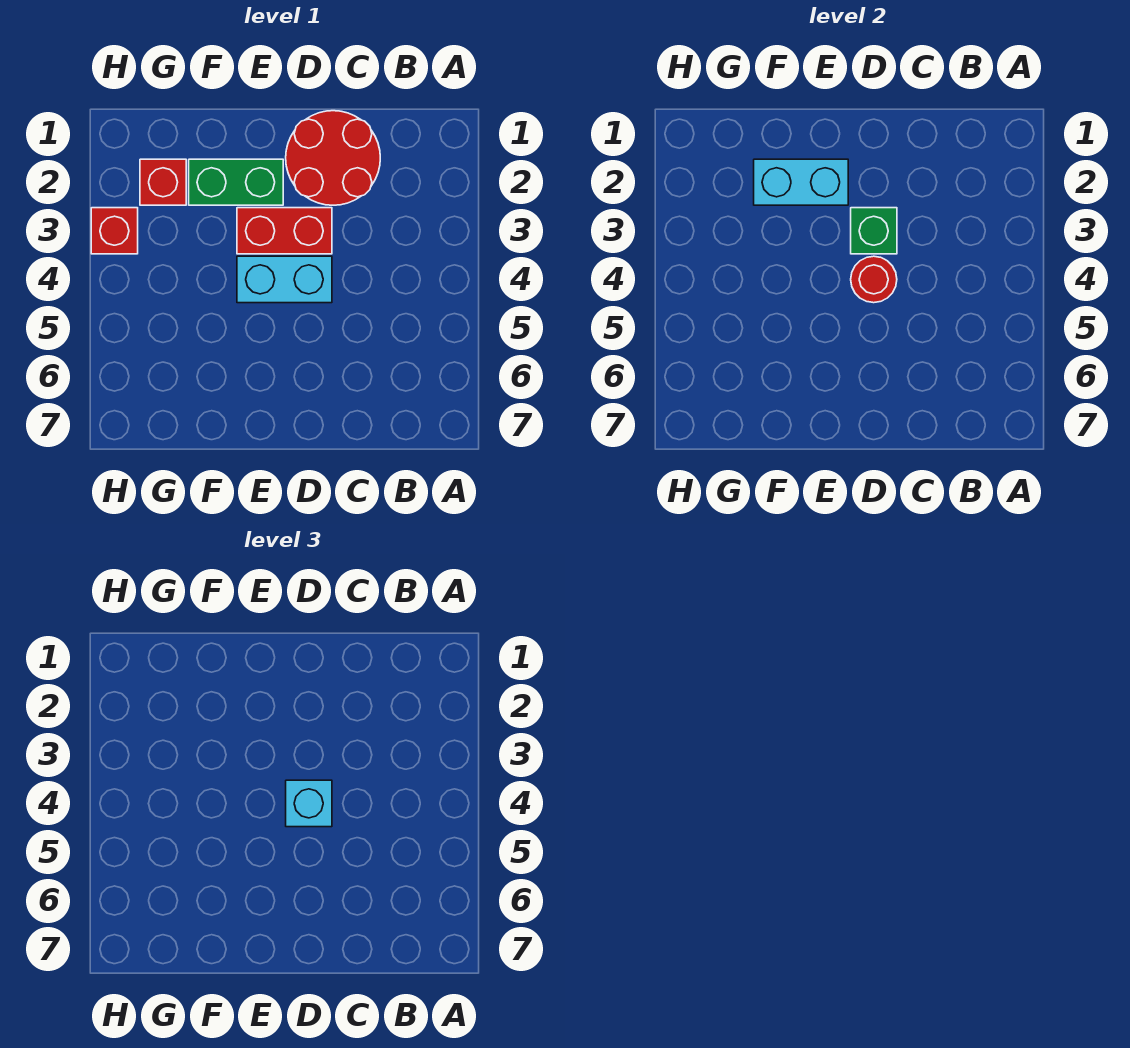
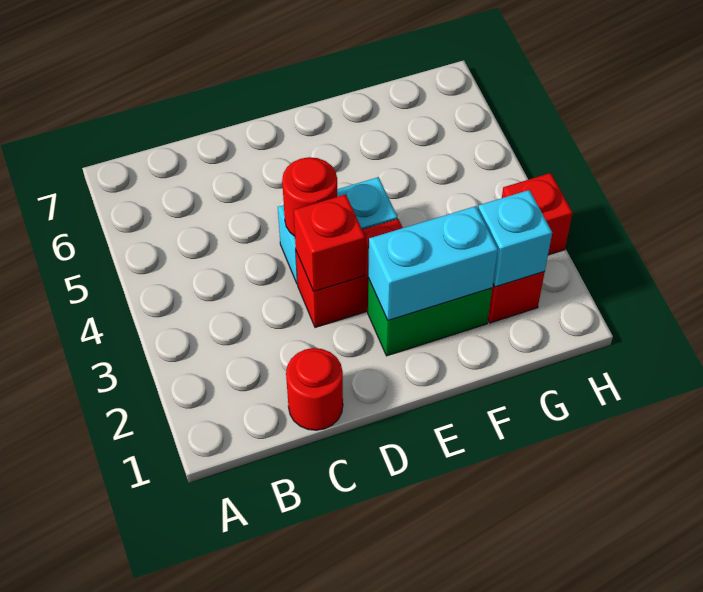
red 2x2 round brick [286,111,380,205] -> red 1x1 round brick [286,348,343,430]
green 1x1 brick [851,208,897,254] -> red 1x1 brick [294,194,365,291]
cyan 1x1 brick [286,780,332,827] -> cyan 1x1 brick moved to [478,190,552,287]

